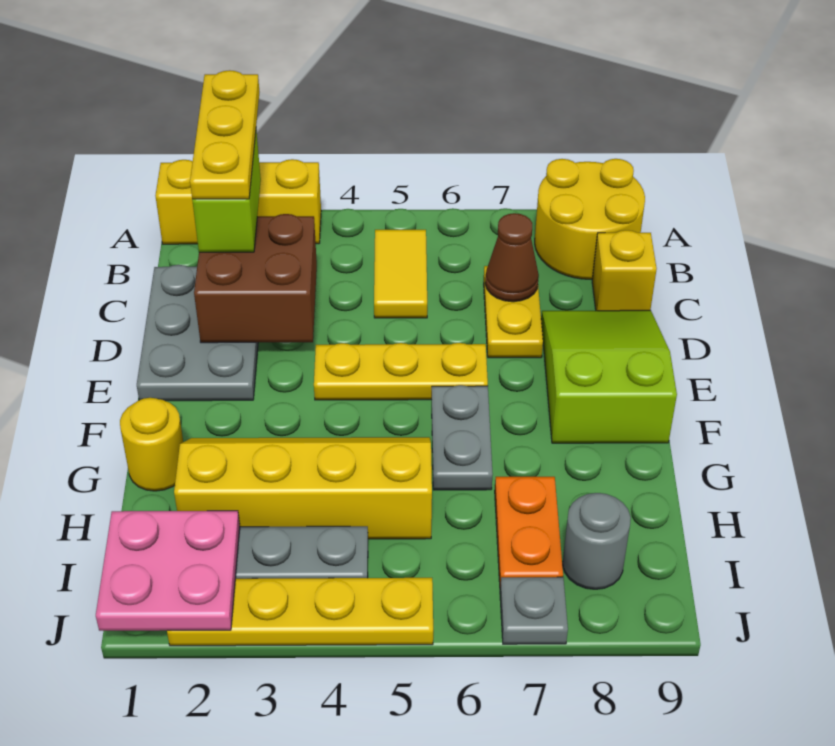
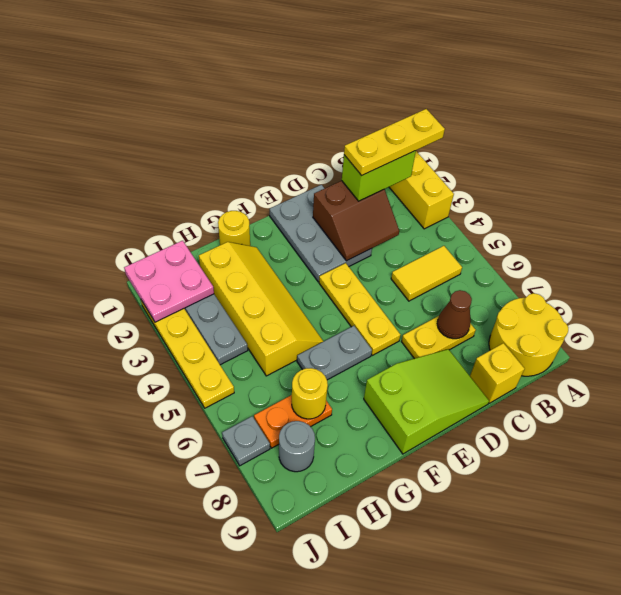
grey 2x3 plate [137,265,258,401] -> grey 2x3 plate turned to [269,185,372,282]
brown 2x2 brick [194,214,317,343] -> brown 2x2 slope [313,181,399,261]
none -> yellow 1x1 round brick [292,368,328,419]

